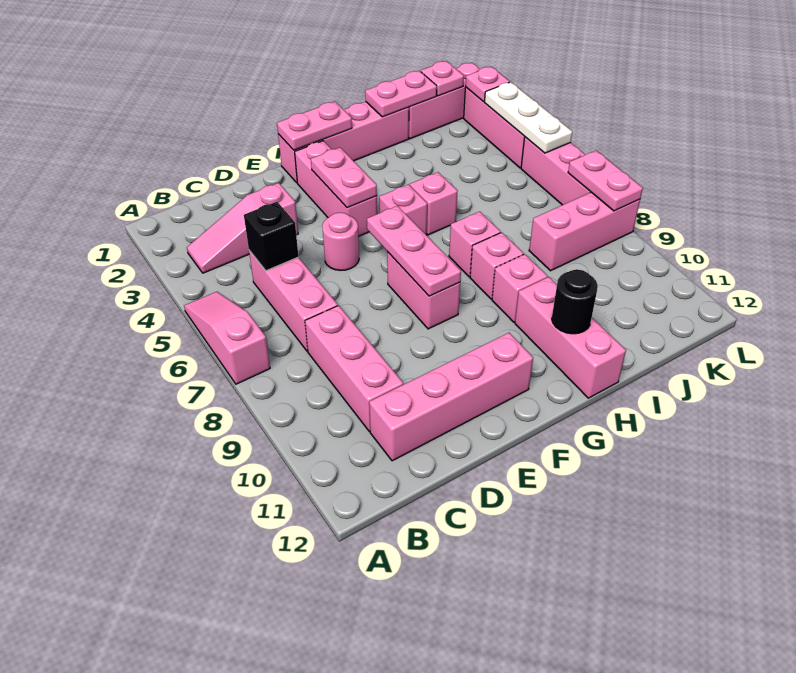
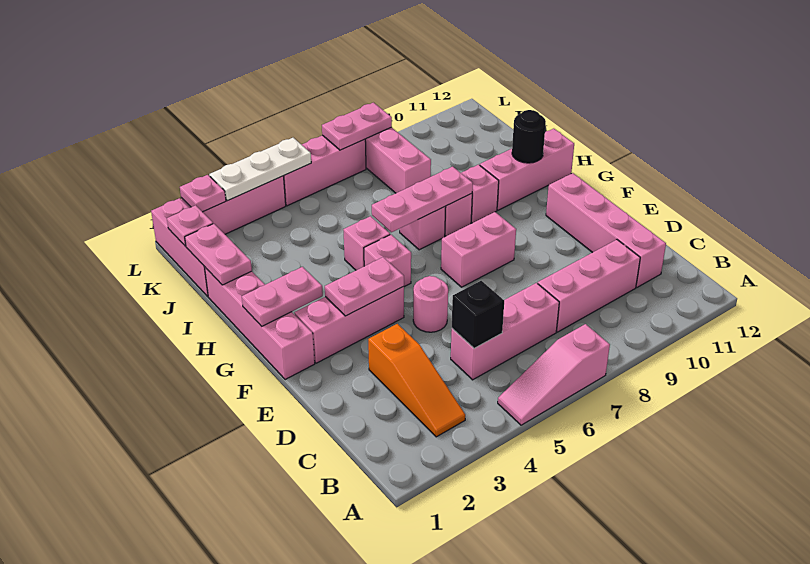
pink 1x3 slope [187,183,298,273] -> orange 1x3 slope [368,324,465,437]
pink 1x2 plate [277,102,352,150] -> pink 1x2 plate turned to [242,267,323,326]
pink 1x3 plate [367,206,461,296] -> pink 1x3 plate moved to [372,167,473,232]

